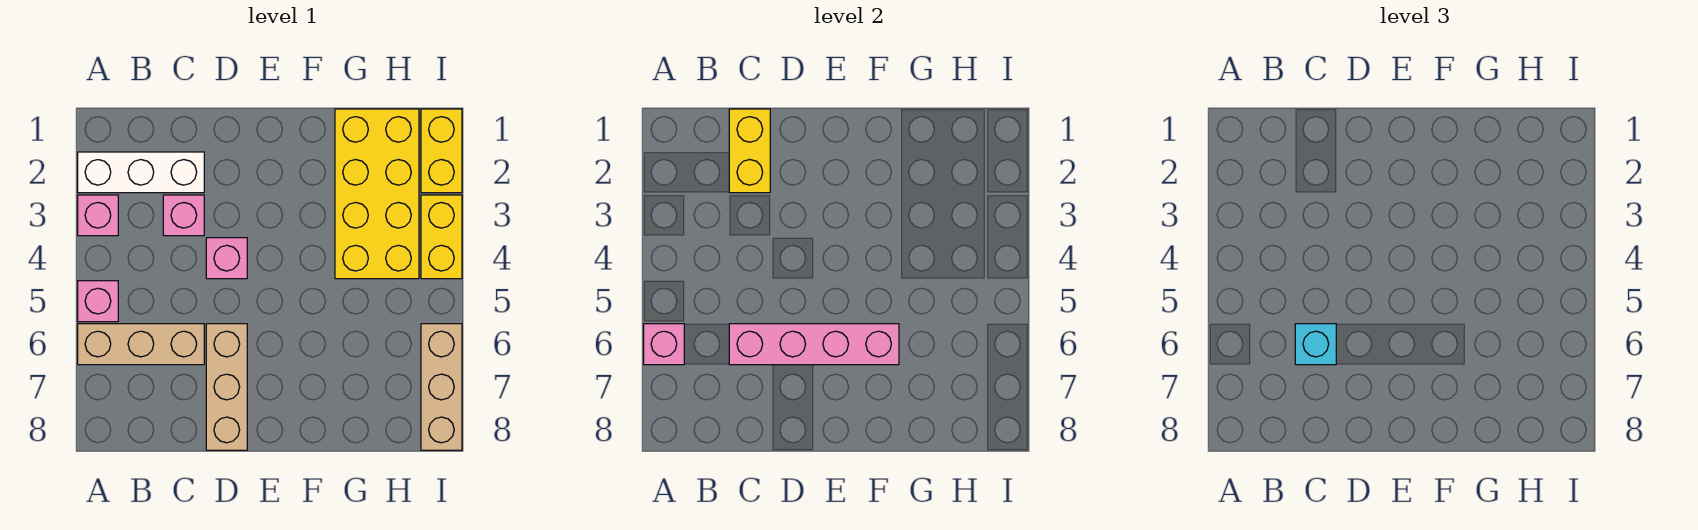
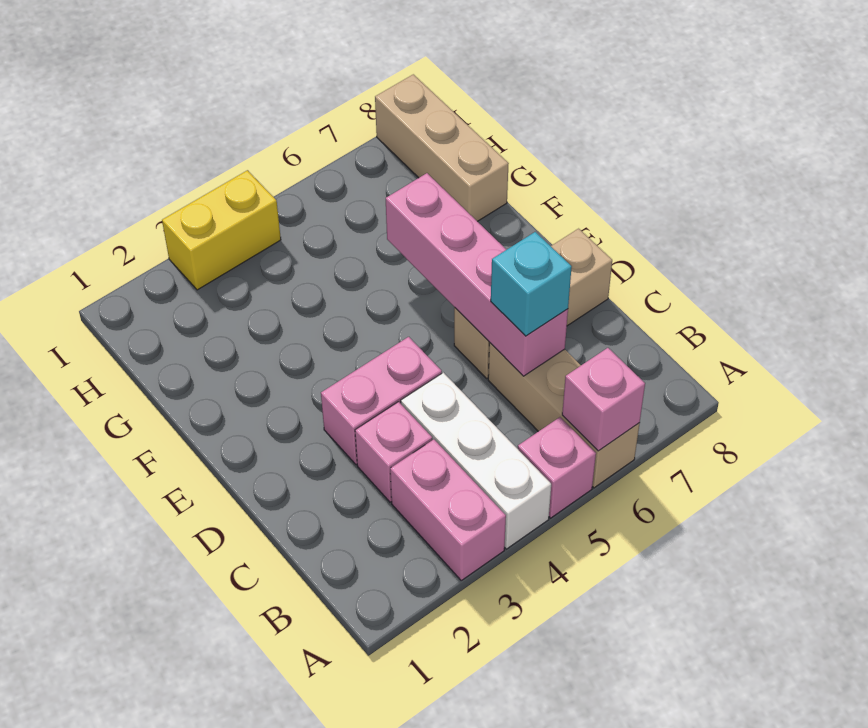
white 1x3 brick [78,152,204,193] -> white 1x3 brick moved to [401,373,551,549]
pink 1x1 brick [78,195,118,236] -> pink 1x2 brick [390,439,506,580]
yellow 1x2 brick [729,109,770,193] -> none
pink 1x1 brick [206,238,247,279] -> pink 1x2 brick [321,337,442,464]
yellow 2x4 brick [335,109,419,279] -> none
yellow 1x2 brick [421,109,462,193] -> none
tan 1x3 brick [421,324,462,450] -> tan 1x3 brick turned to [375,74,509,221]

